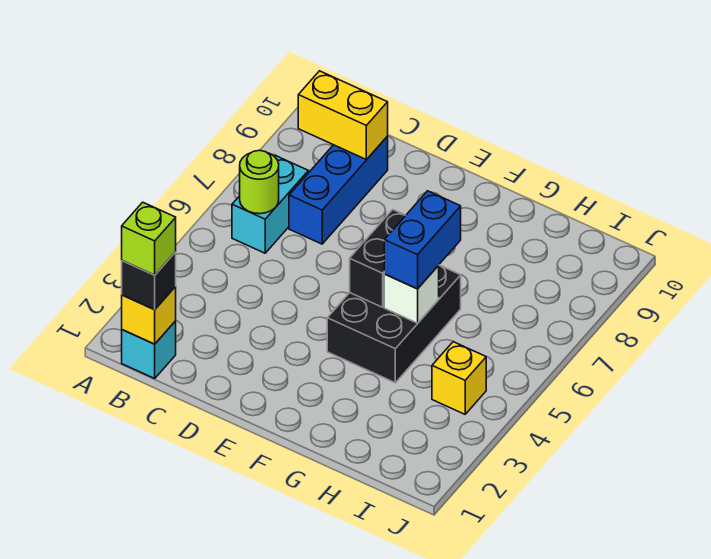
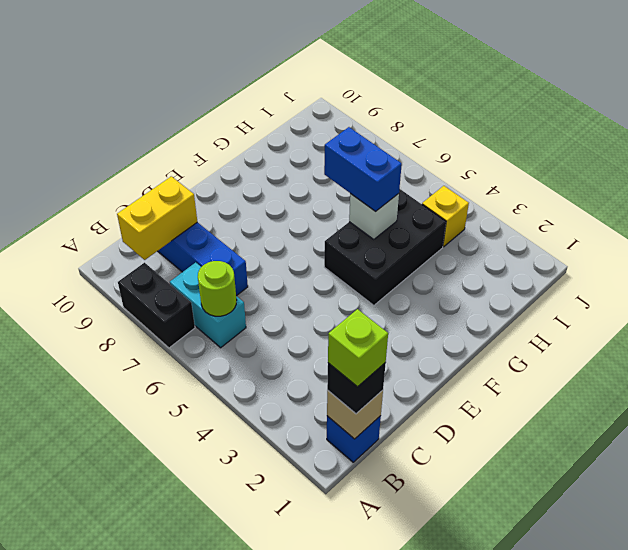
cyan 1x1 brick [122,321,176,378] -> blue 1x1 brick [327,416,381,462]
yellow 1x1 brick [122,287,176,344] -> tan 1x1 brick [327,390,383,439]
black 2x3 brick [327,265,461,383] -> black 2x3 brick turned to [324,189,446,305]
black 1x2 brick [350,210,406,307] -> black 1x2 brick moved to [118,263,195,348]

